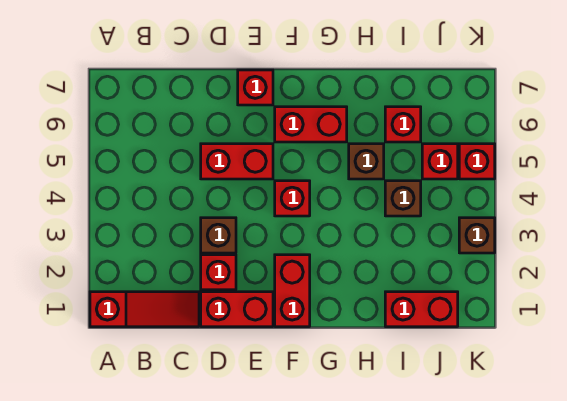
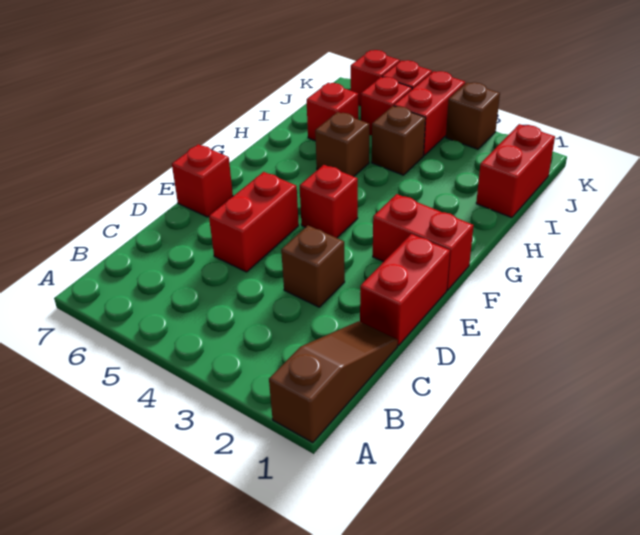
red 1x3 slope [90,292,199,327] -> brown 1x3 slope [269,321,398,443]
red 1x1 brick [201,255,236,290] -> red 1x1 brick moved to [351,50,400,106]
red 1x2 brick [275,107,347,142] -> red 1x2 brick moved to [394,71,465,155]

